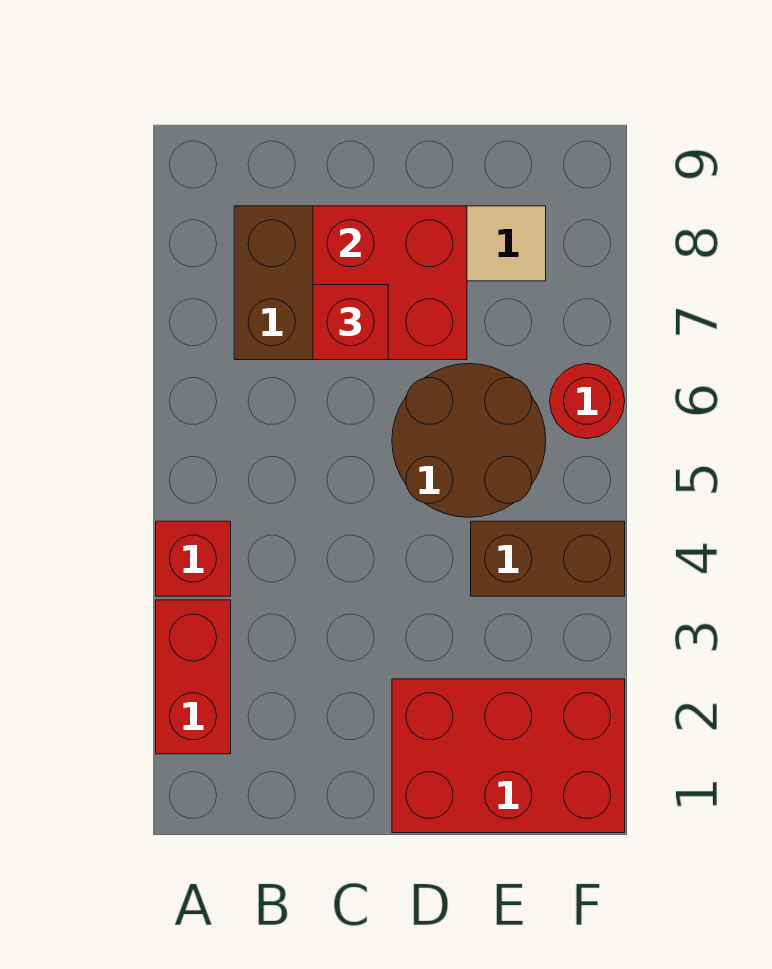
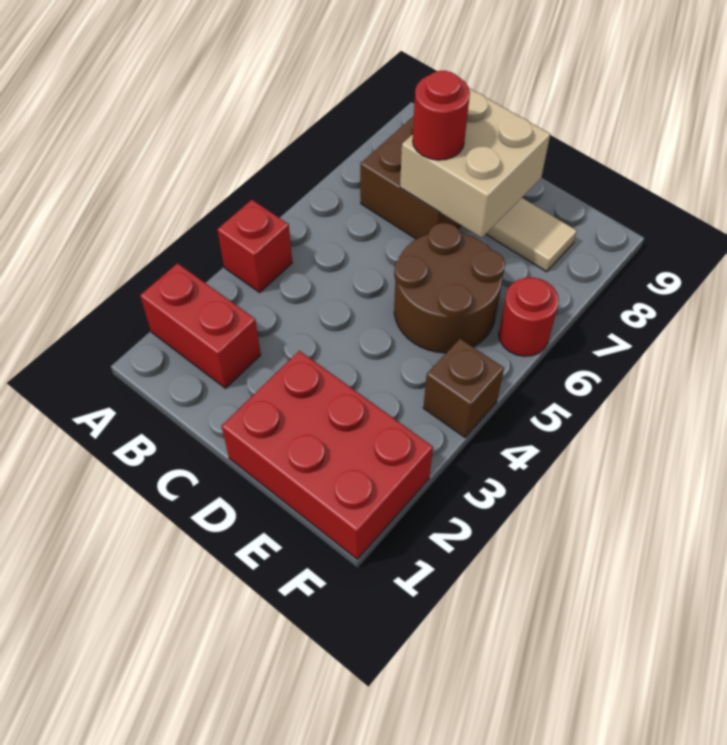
red 1x2 brick [156,600,231,754] -> red 1x2 brick turned to [140,263,261,388]
red 2x2 brick [313,206,467,360] -> tan 2x2 brick [400,88,550,238]
red 1x1 brick [313,285,388,360] -> red 1x1 round brick [413,71,470,160]
brown 1x2 brick [471,521,625,596] -> brown 1x1 brick [423,339,504,437]

